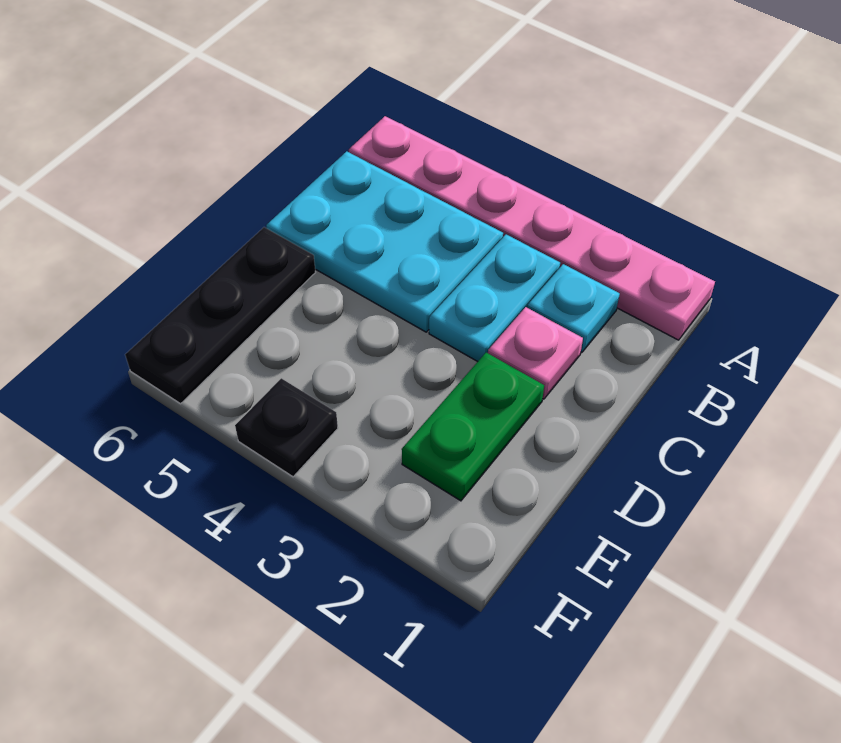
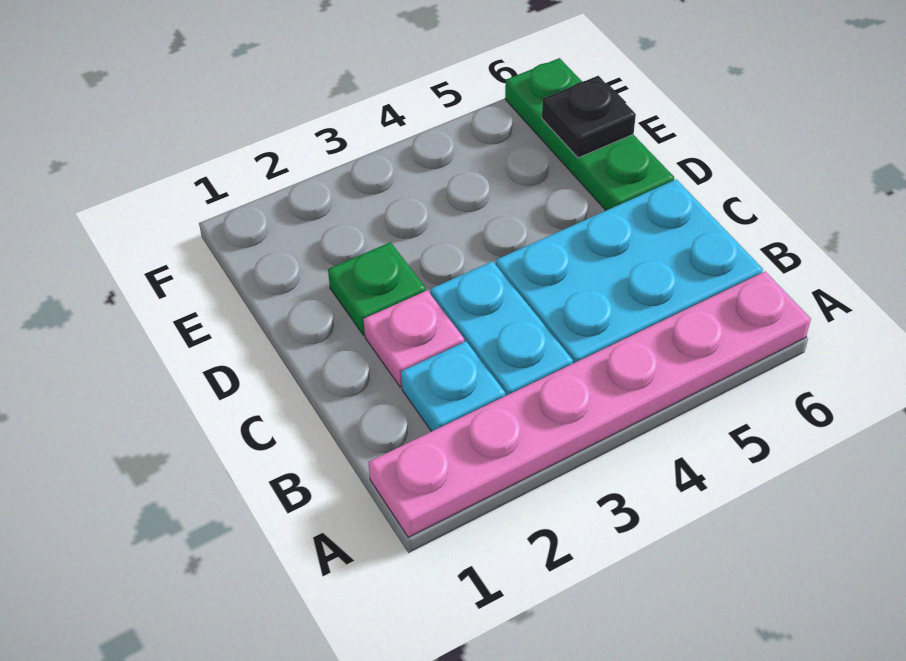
green 1x2 plate [402,353,544,501] -> green 1x1 plate [328,242,426,335]
black 1x3 plate [125,227,316,404] -> green 1x3 plate [505,58,674,210]
black 1x1 plate [235,378,338,477] -> black 1x1 plate moved to [542,76,636,158]

